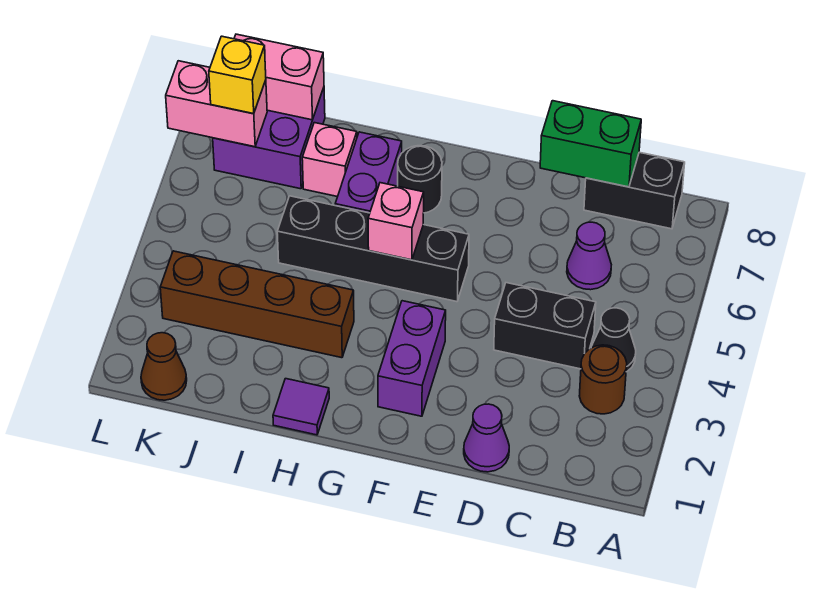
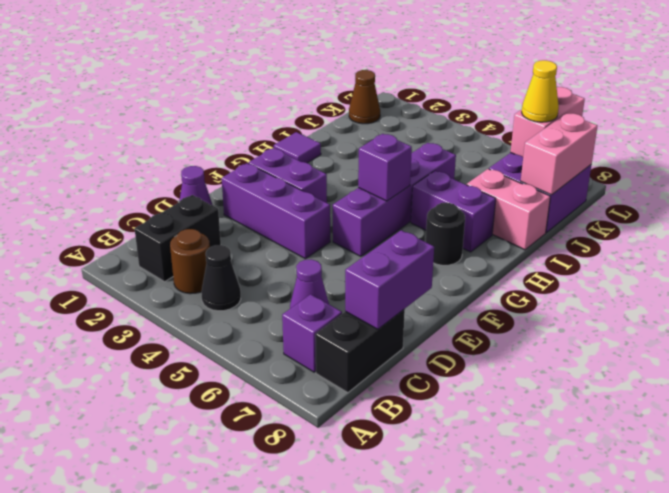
none -> purple 1x1 brick [282,294,342,372]
black 1x2 brick [494,283,596,369] -> black 1x2 brick moved to [135,195,221,282]
green 1x2 brick [540,101,641,187] -> purple 1x2 brick [345,230,434,329]
none -> purple 1x3 brick [222,163,330,259]
black 1x4 brick [277,196,469,302] -> purple 1x4 brick [333,143,456,256]
pink 1x1 brick [368,183,424,260] -> purple 1x1 brick [358,134,412,201]
brown 1x4 brick [160,251,354,358] -> none
pink 1x1 brick [302,123,357,197] -> pink 1x2 brick [467,169,550,250]
yellow 1x1 brick [209,36,266,114] -> yellow 1x1 cone [522,60,559,122]

